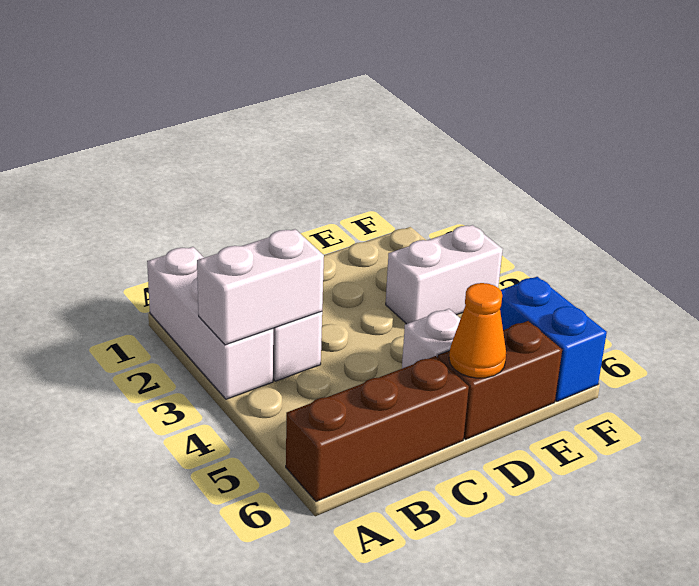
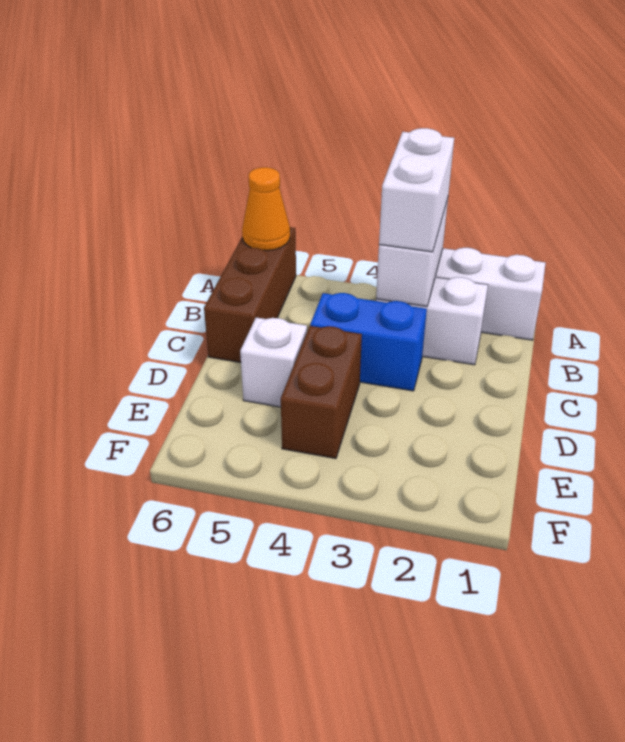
brown 1x2 brick [438,321,562,439] -> brown 1x2 brick moved to [281,326,362,458]
orange 1x1 cone [449,283,506,378] -> orange 1x1 cone moved to [242,167,290,251]
white 1x2 brick [386,225,503,324] -> white 1x2 brick moved to [379,128,454,252]
blue 1x2 brick [500,277,607,401] -> blue 1x2 brick moved to [310,293,427,391]

